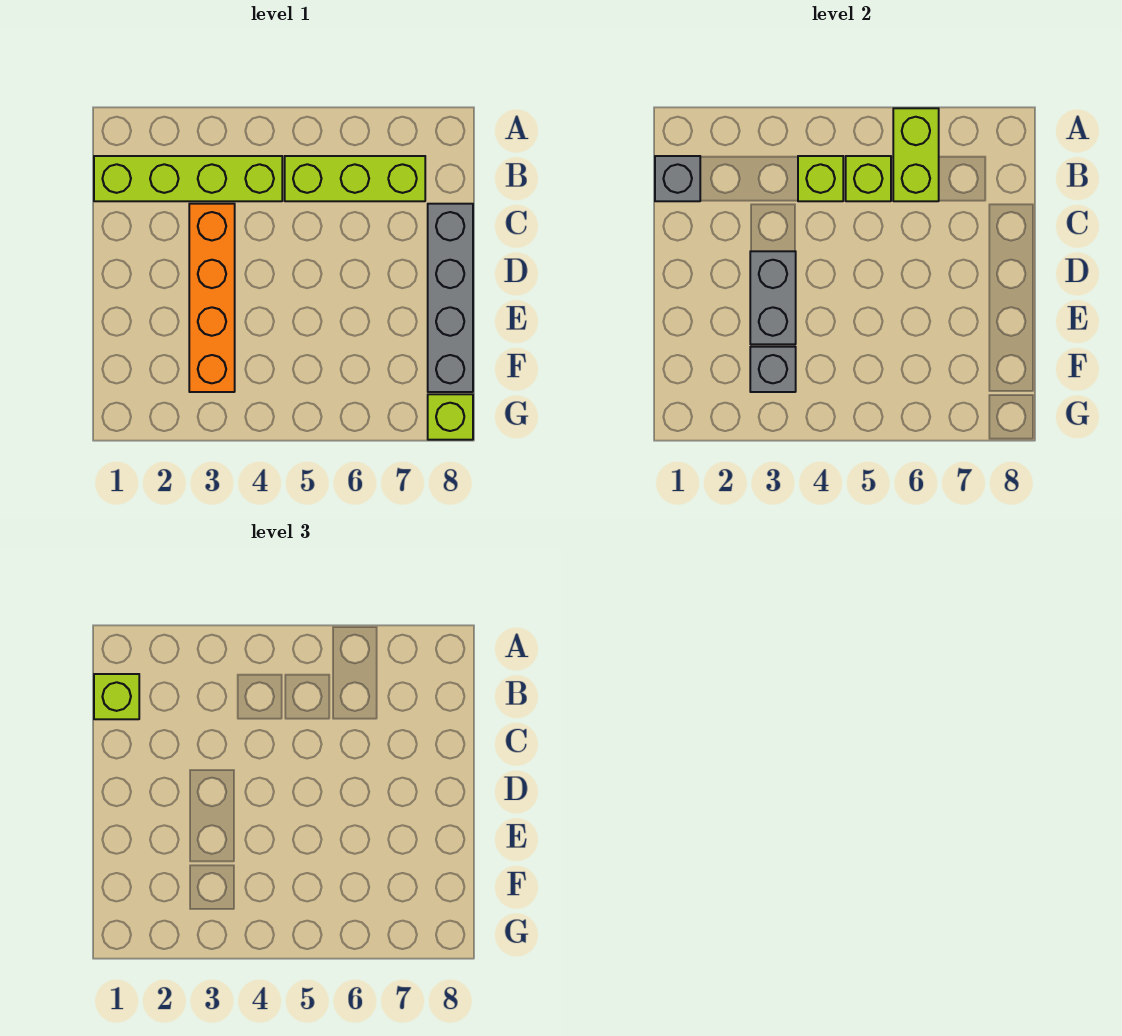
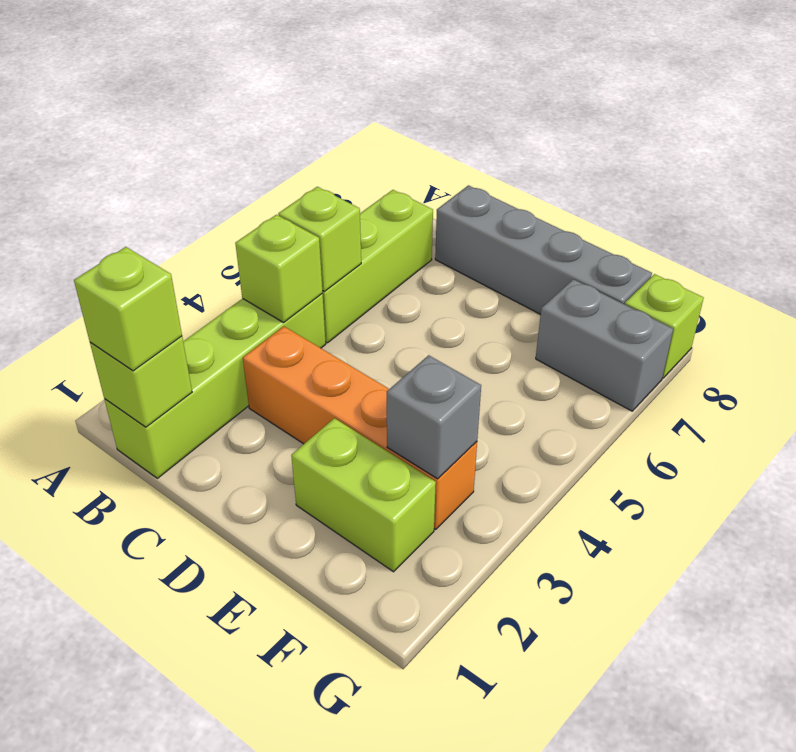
lime 1x2 brick [893,108,939,201] -> lime 1x2 brick moved to [291,418,436,572]
grey 1x1 brick [655,156,700,201] -> lime 1x1 brick [90,336,192,427]
grey 1x2 brick [750,251,796,344] -> grey 1x2 brick moved to [536,279,673,411]

